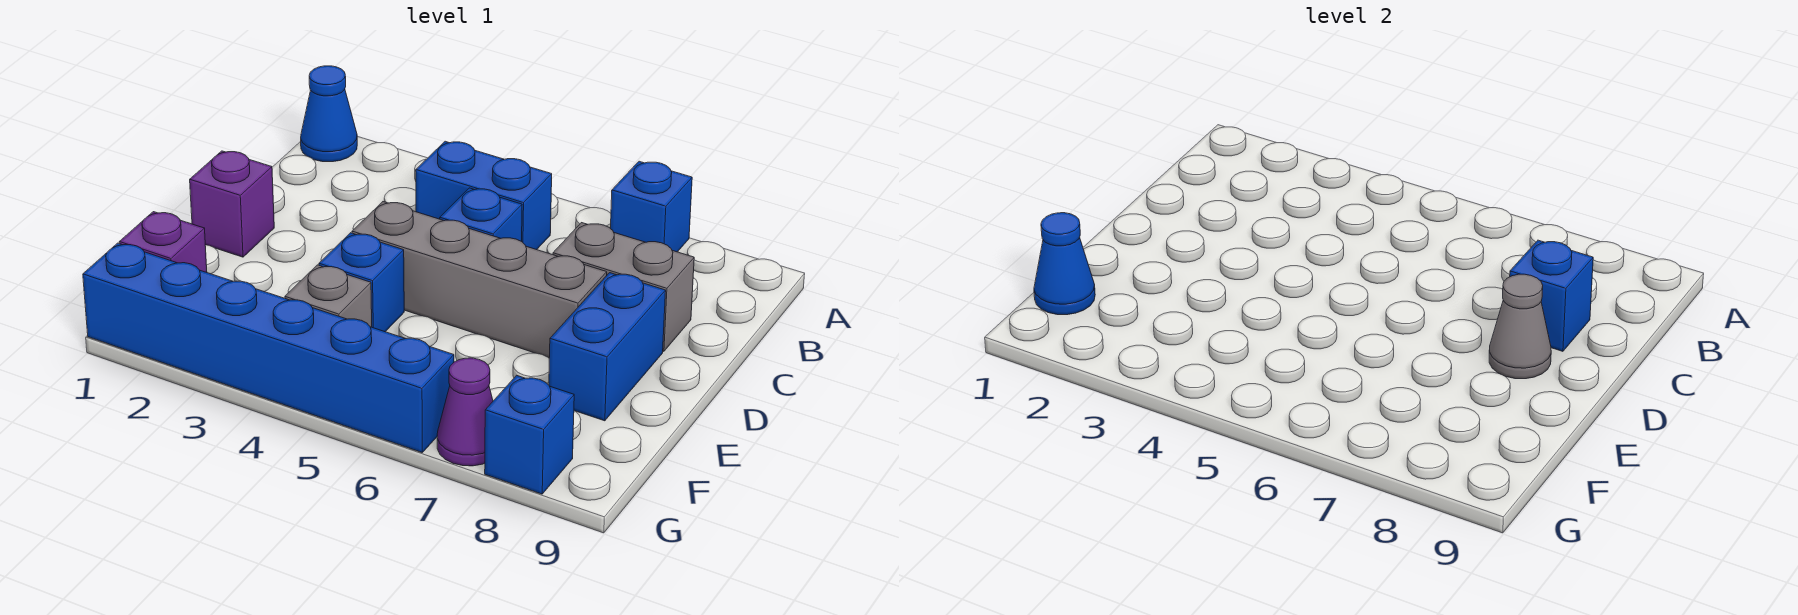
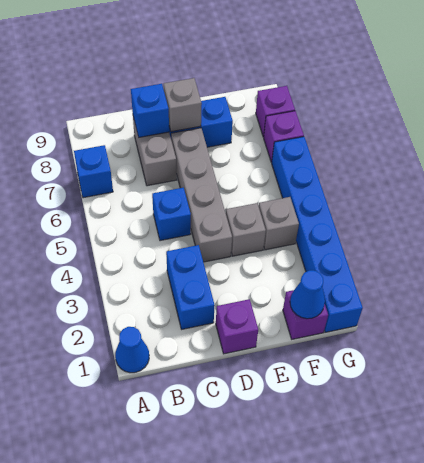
blue 1x2 brick [416,141,552,250] -> blue 1x2 brick moved to [166,245,215,329]
grey 1x1 cone [1489,274,1551,379] -> grey 1x1 brick [164,78,202,132]
blue 1x1 brick [319,233,404,332] -> grey 1x1 brick [226,203,266,256]
purple 1x1 cone [437,358,493,466] -> purple 1x1 brick [264,111,304,162]
blue 1x1 brick [485,375,574,494] -> purple 1x1 brick [256,86,295,137]

